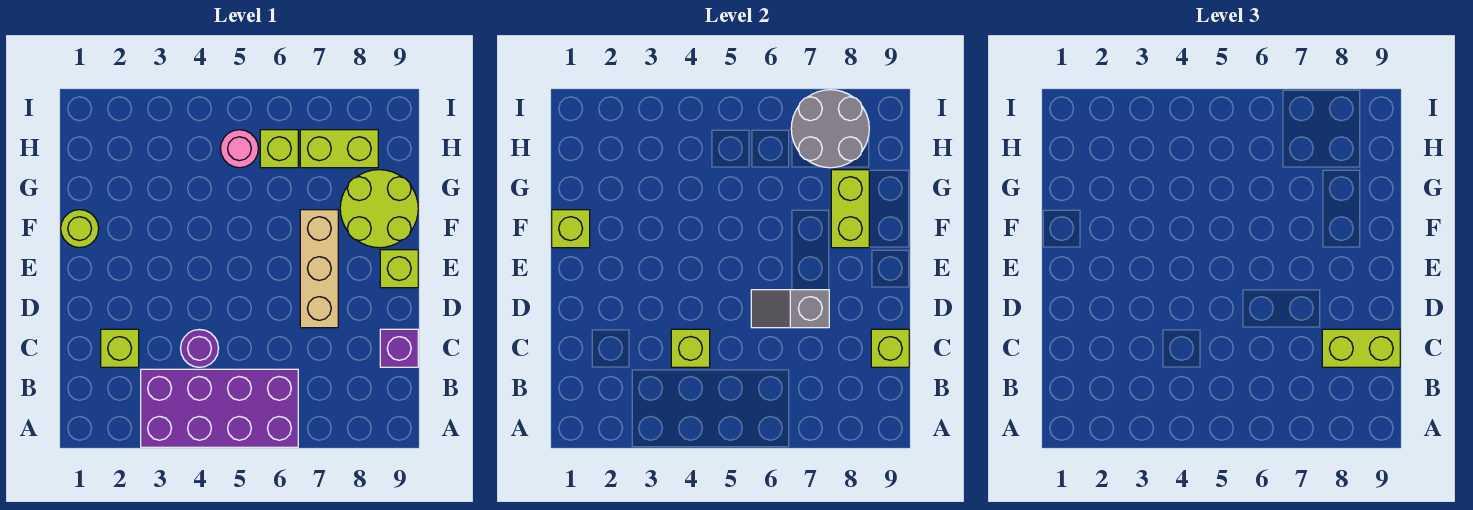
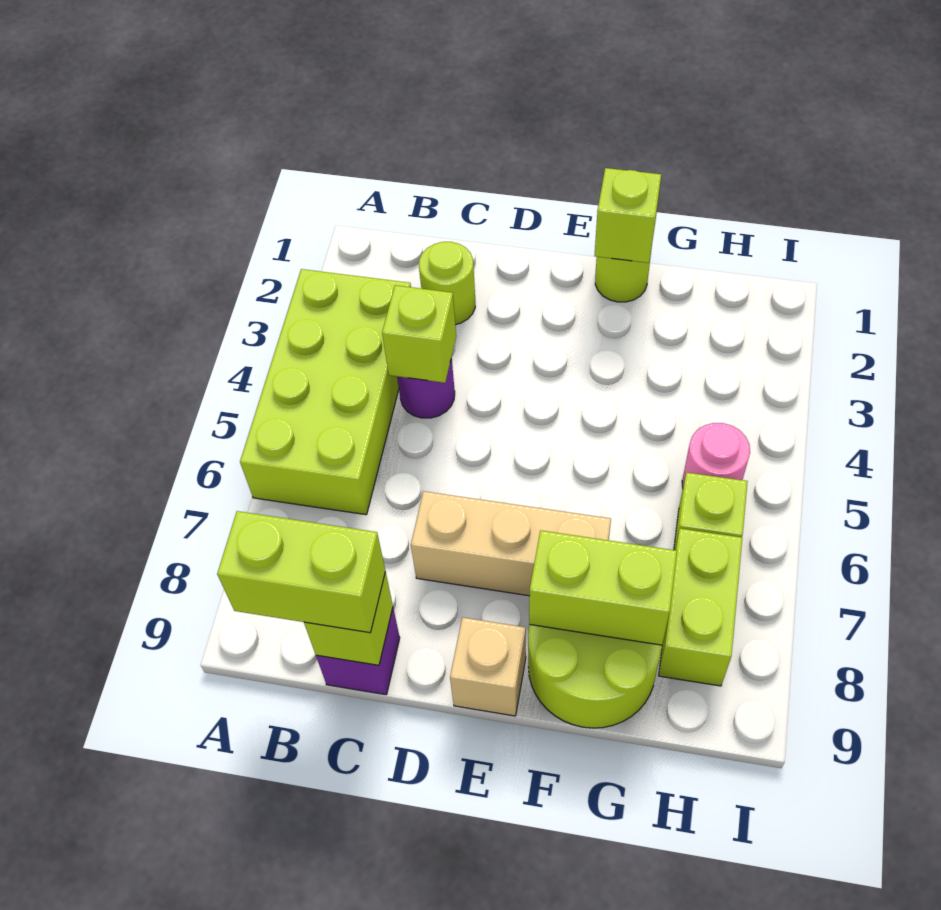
purple 2x4 brick [141,369,298,447] -> lime 2x4 brick [240,269,411,515]
lime 1x1 brick [101,329,139,367] -> lime 1x1 round brick [419,241,475,325]
lime 1x2 brick [1322,329,1400,367] -> lime 1x2 brick turned to [217,511,385,633]
grey 1x2 slope [751,290,829,328] -> none
lime 1x1 brick [380,250,418,288] -> tan 1x1 brick [450,617,526,716]
grey 2x2 round brick [791,90,869,168] -> none

